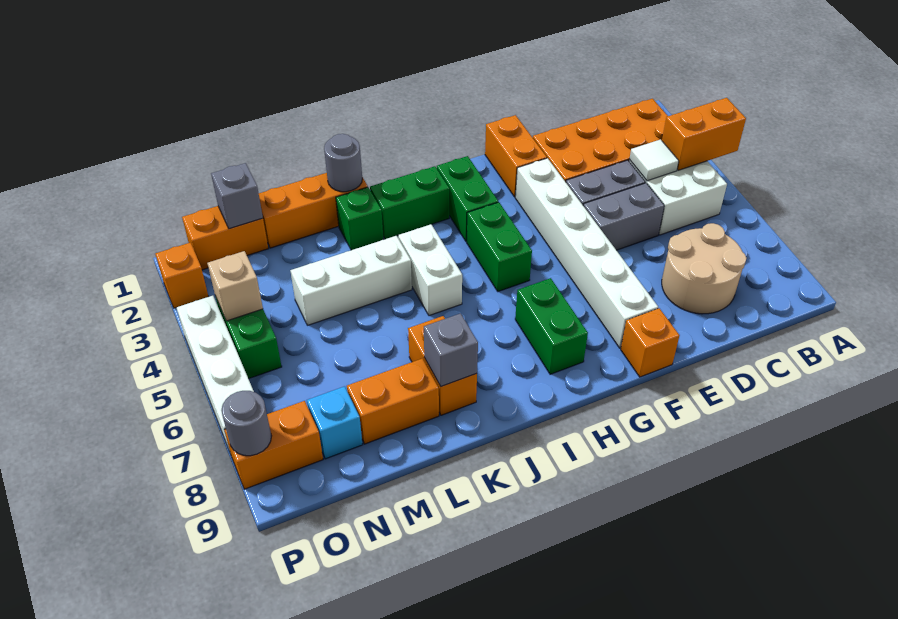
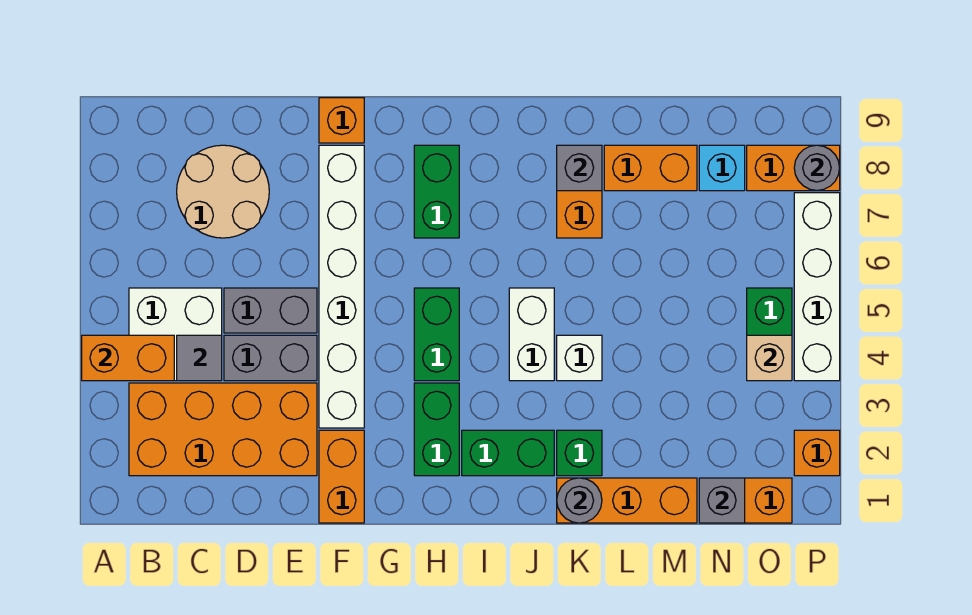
white 1x1 tile [629,139,679,181] -> grey 1x1 tile [177,335,222,381]
white 1x3 brick [290,236,412,325] -> white 1x1 brick [557,335,602,381]

